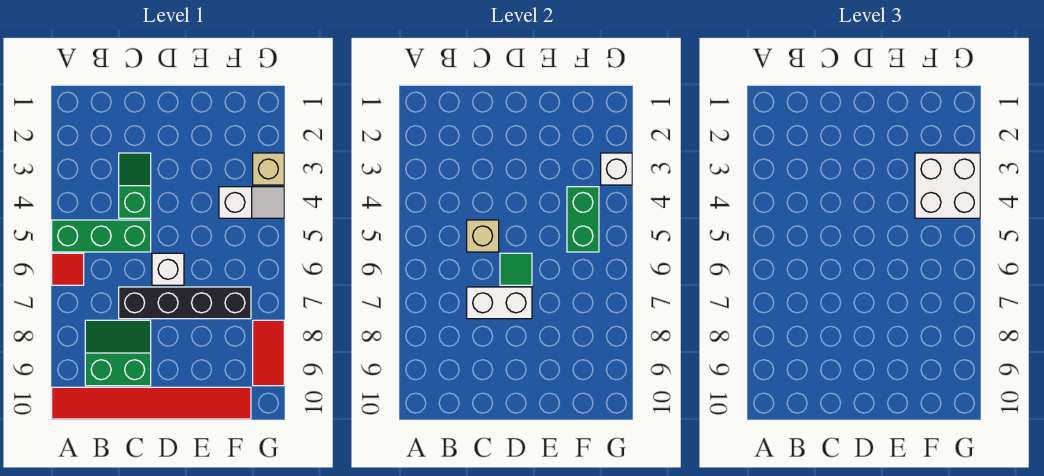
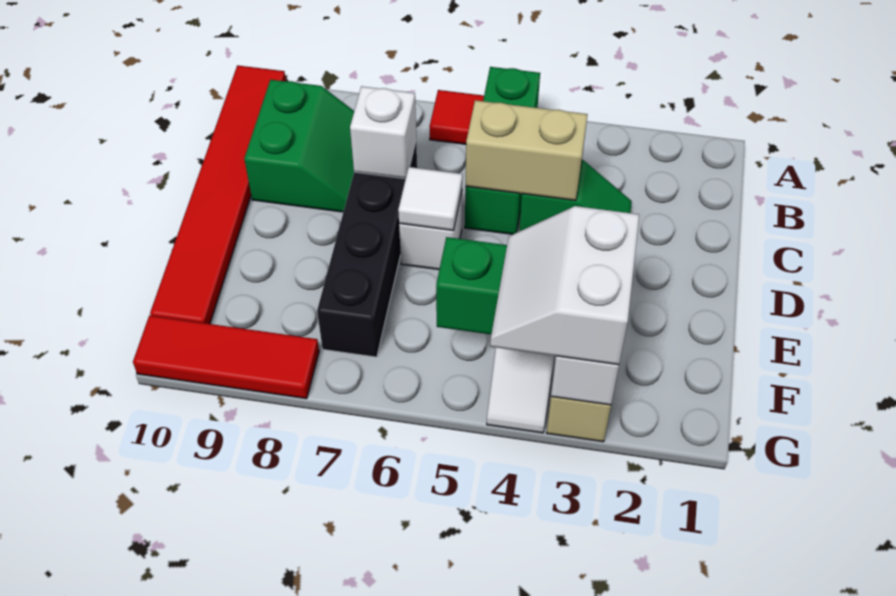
tan 1x1 brick [467,220,499,252] -> tan 1x2 brick [466,100,588,201]
white 1x2 brick [467,287,532,319] -> white 1x1 brick [350,86,416,179]
green 1x1 tile [500,253,532,285] -> white 1x1 tile [398,167,463,231]
white 2x2 brick [915,153,980,218] -> white 2x2 slope [490,206,639,365]
red 1x2 tile [253,320,284,386] -> red 1x3 tile [133,315,319,399]

